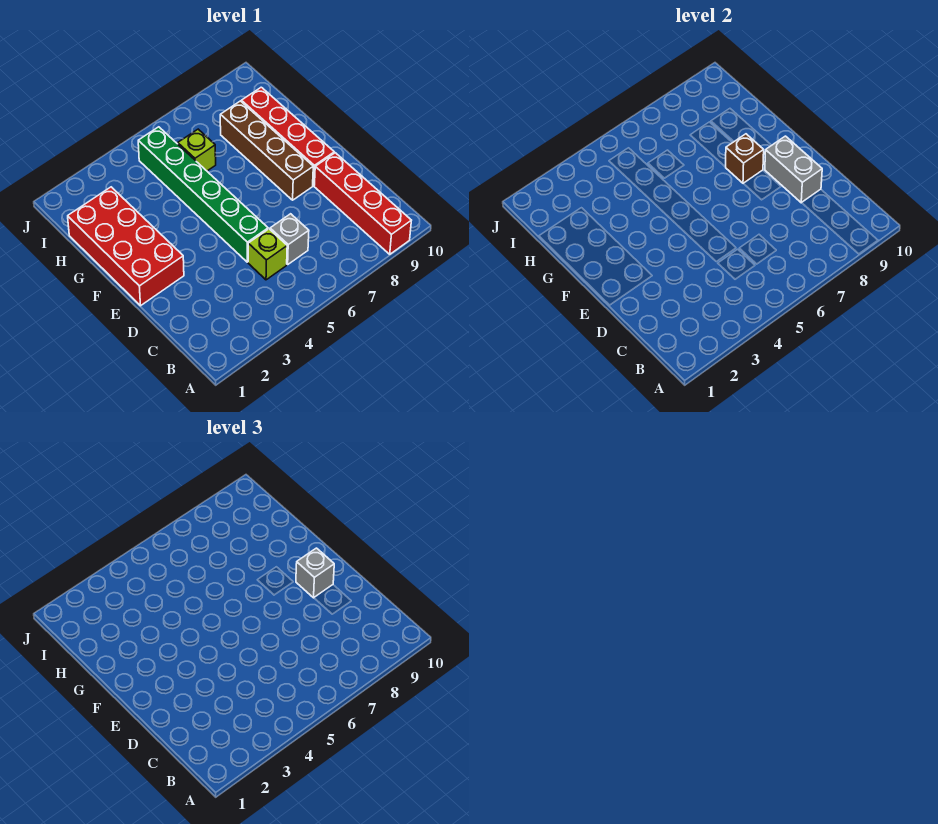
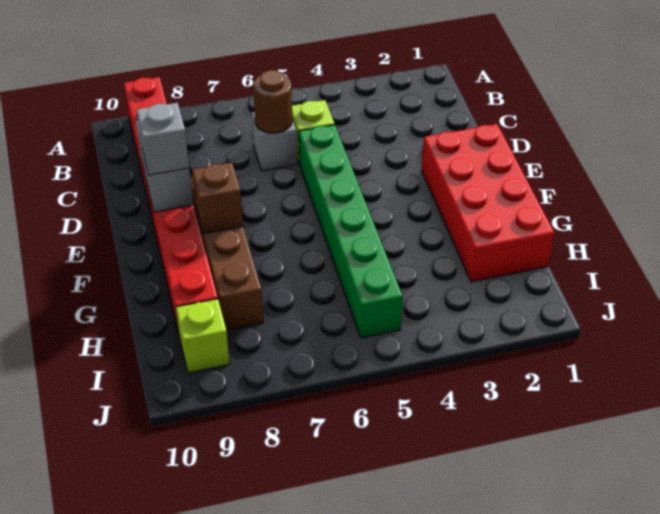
none -> brown 1x1 round brick [253,70,292,133]
lime 1x1 brick [178,129,216,171] -> lime 1x1 brick moved to [176,299,230,373]

